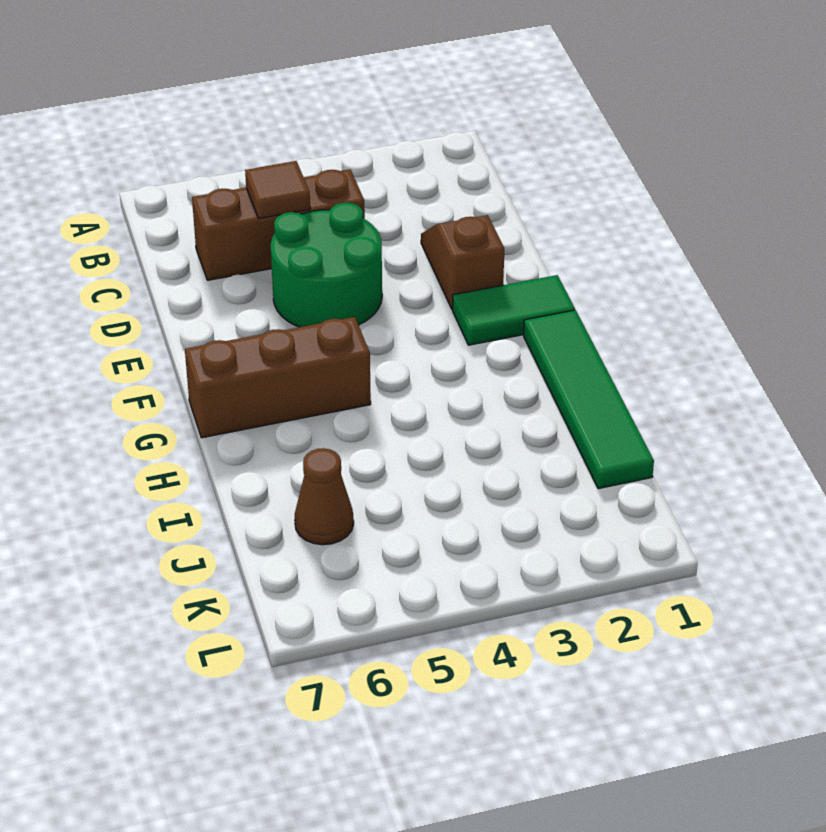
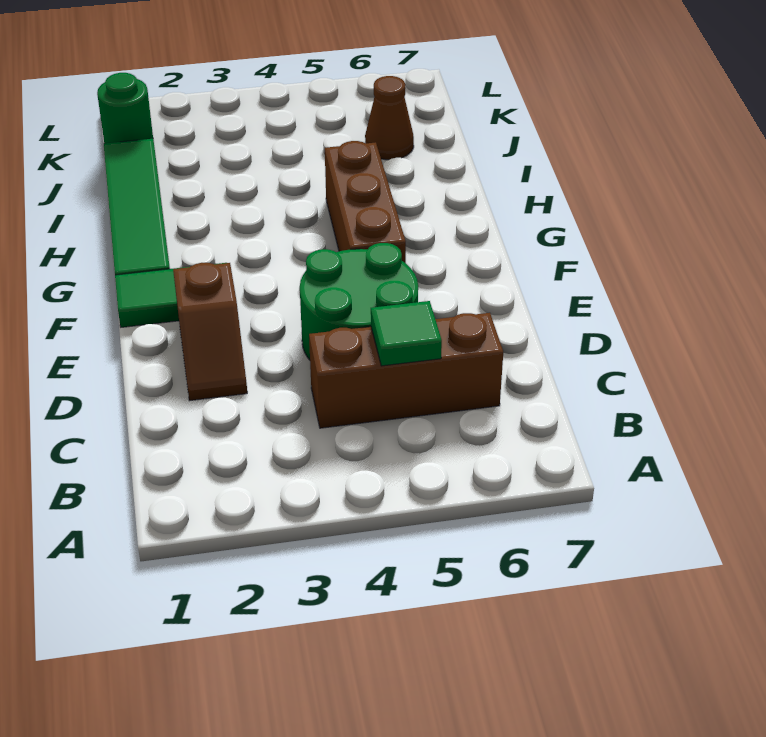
brown 1x1 tile [245,161,310,218] -> green 1x1 tile [371,301,442,366]
brown 1x3 brick [185,317,371,438] -> brown 1x3 brick turned to [325,141,406,263]
none -> green 1x1 round brick [97,73,153,143]

